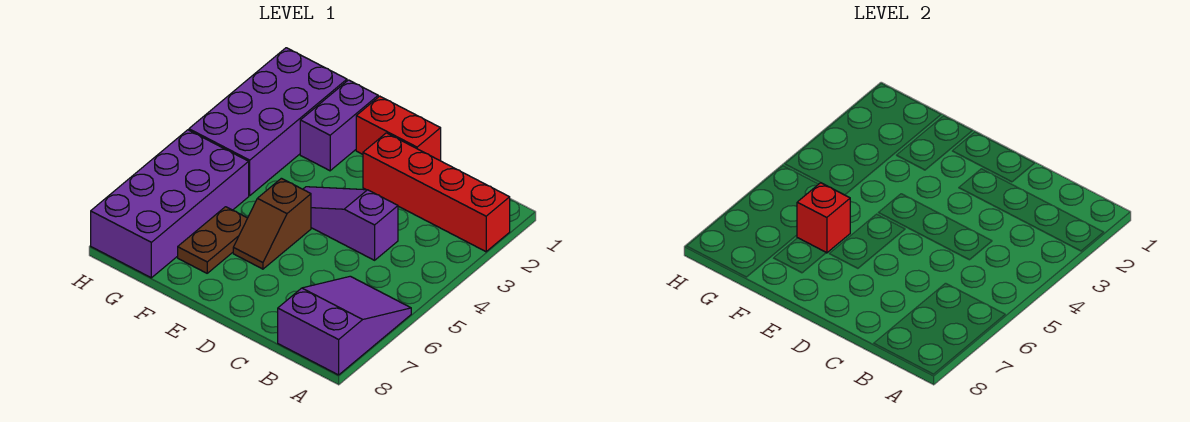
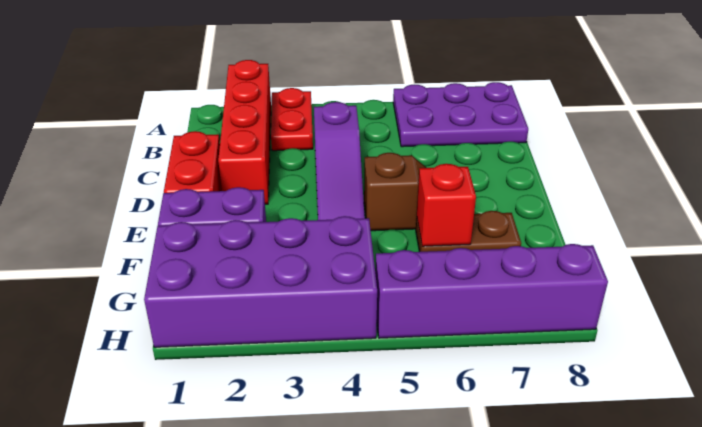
none -> red 1x2 plate [271,88,313,151]
purple 2x3 slope [278,276,411,375] -> purple 2x3 plate [393,82,528,147]
purple 2x4 brick [91,130,249,278] -> purple 1x4 brick [375,244,608,338]

